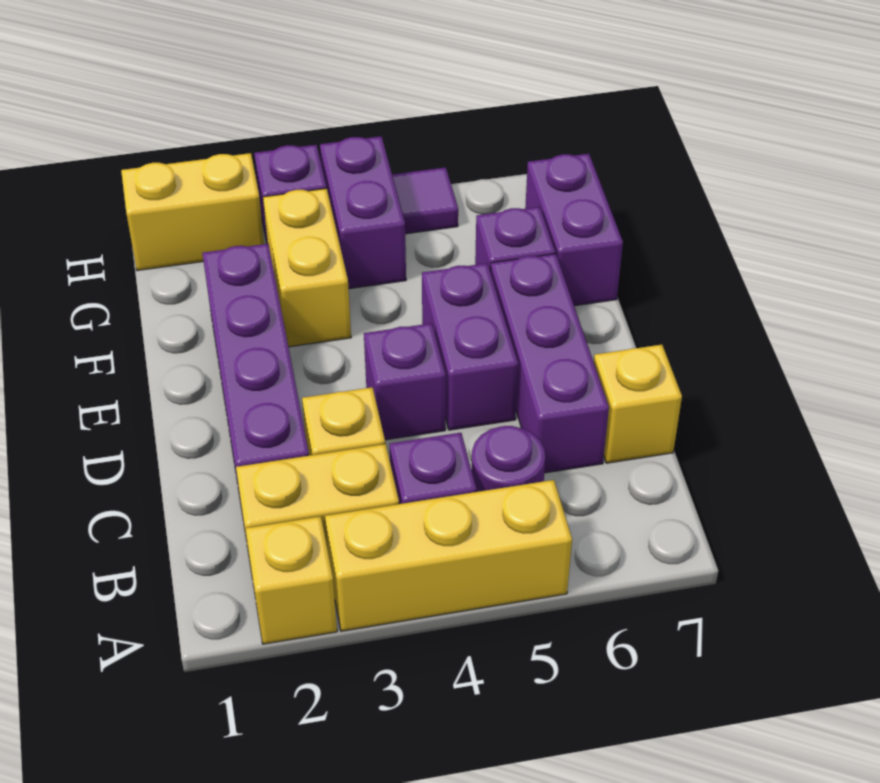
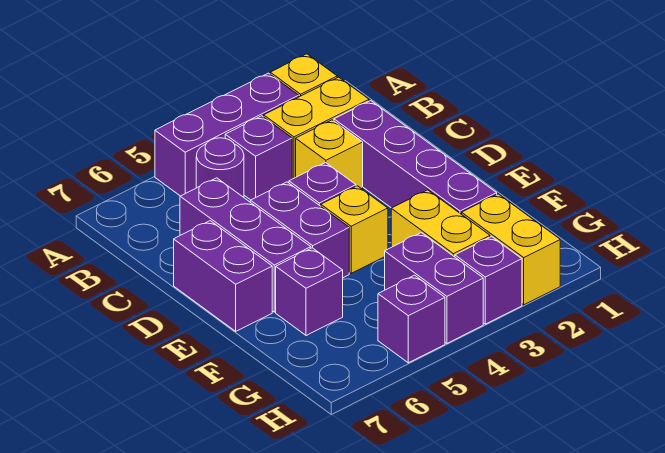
yellow 1x3 brick [325,480,572,631] -> purple 1x3 brick [155,73,299,196]
yellow 1x1 brick [594,345,682,463] -> yellow 1x1 brick moved to [321,186,388,273]
purple 1x2 brick [525,154,623,306] -> purple 1x2 brick moved to [174,221,272,331]
yellow 1x2 brick [121,153,264,271] -> yellow 1x2 brick turned to [462,194,560,305]
purple 1x1 tile [392,167,458,234] -> purple 1x1 brick [378,275,445,363]

